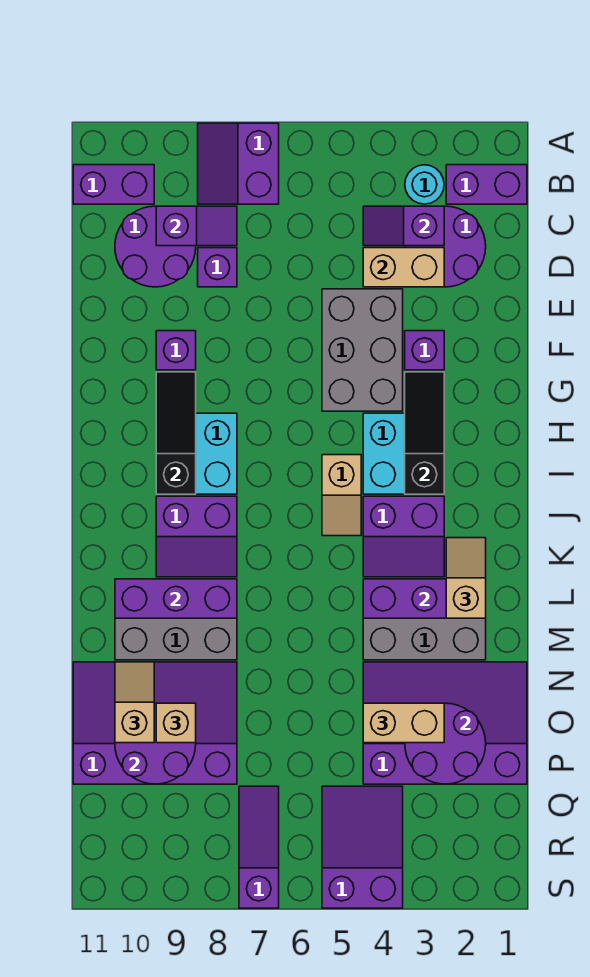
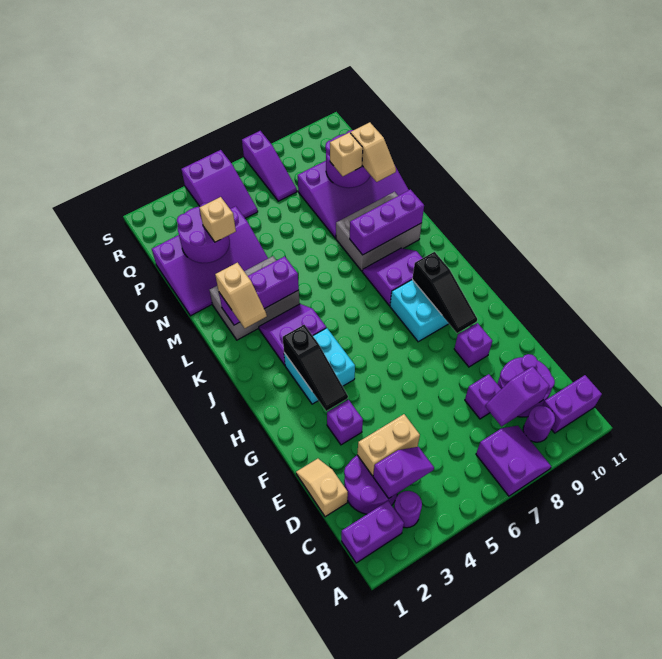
cyan 1x1 round brick [405,165,444,204] -> purple 1x1 round brick [394,491,422,528]
none -> purple 1x1 round brick [523,406,555,442]
grey 2x3 brick [322,289,403,411] -> none
tan 1x2 slope [322,455,361,536] -> tan 1x2 slope moved to [296,459,348,517]
tan 1x2 brick [363,703,444,743] -> tan 1x1 brick [200,197,236,242]

